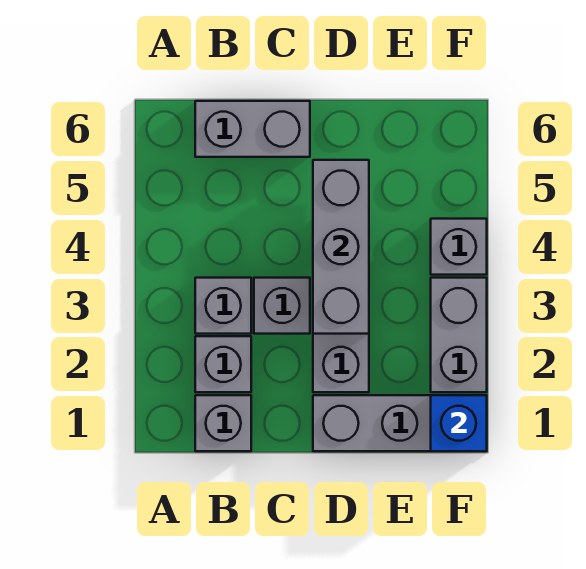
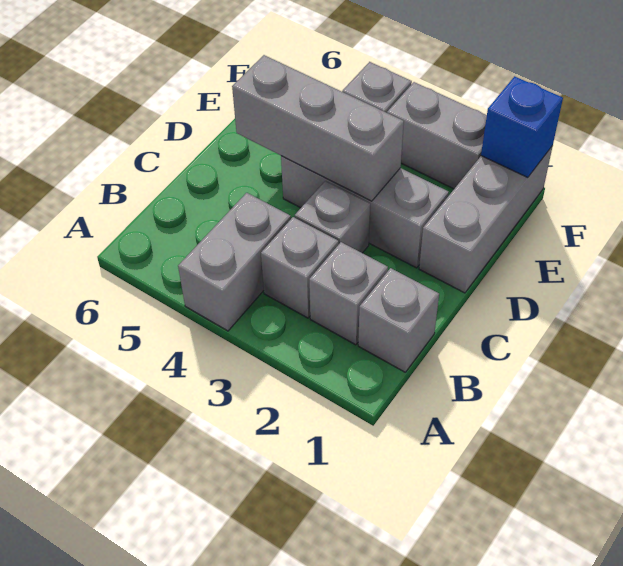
grey 1x2 brick [195,101,310,157] -> grey 1x2 brick moved to [178,193,291,331]

